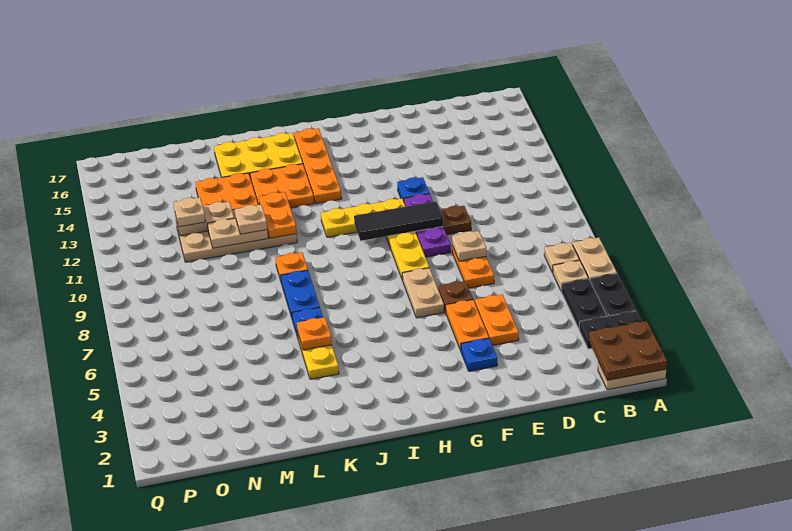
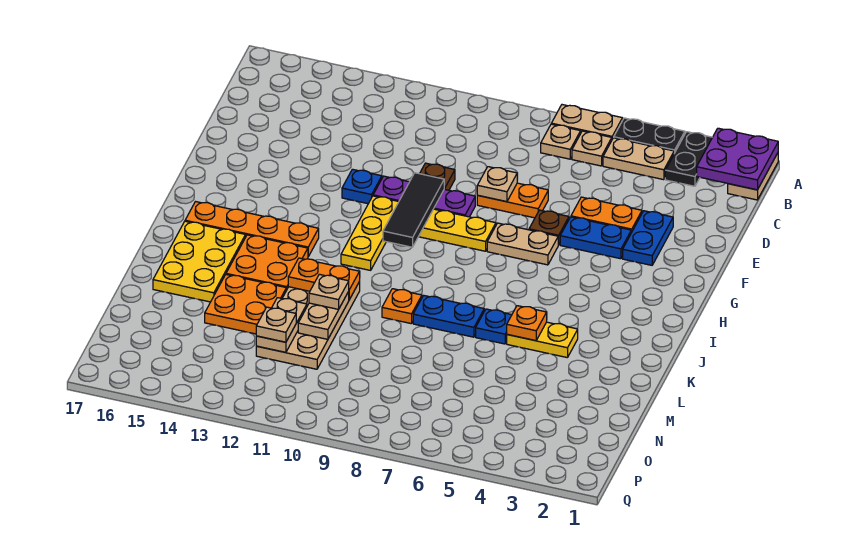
brown 2x2 plate [589,321,667,381] -> purple 2x2 plate [697,128,778,190]
black 1x2 plate [561,279,607,328] -> tan 1x2 plate [603,138,674,180]
blue 1x1 plate [461,338,497,371] -> blue 1x2 plate [623,211,673,265]
orange 1x2 plate [445,300,489,350] -> blue 1x2 plate [560,217,631,259]

